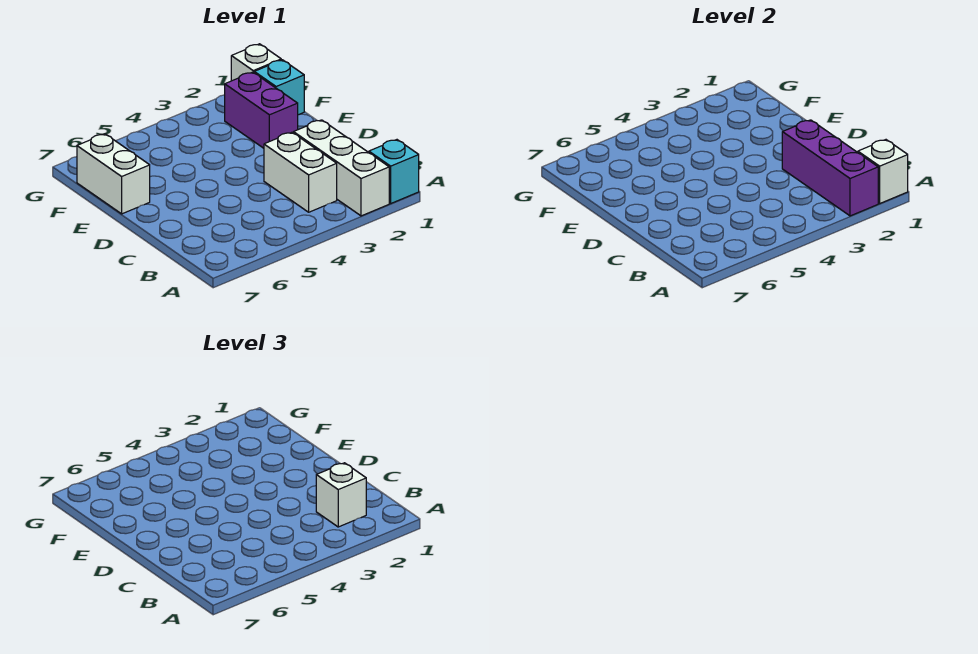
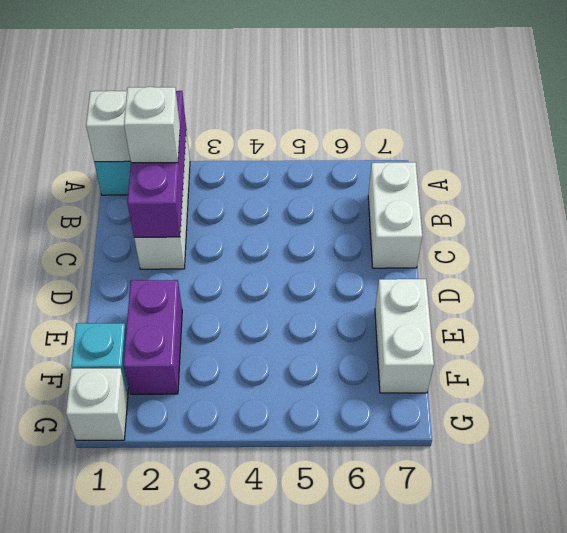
white 1x2 brick [264,132,337,212] -> white 1x2 brick moved to [368,162,422,268]

